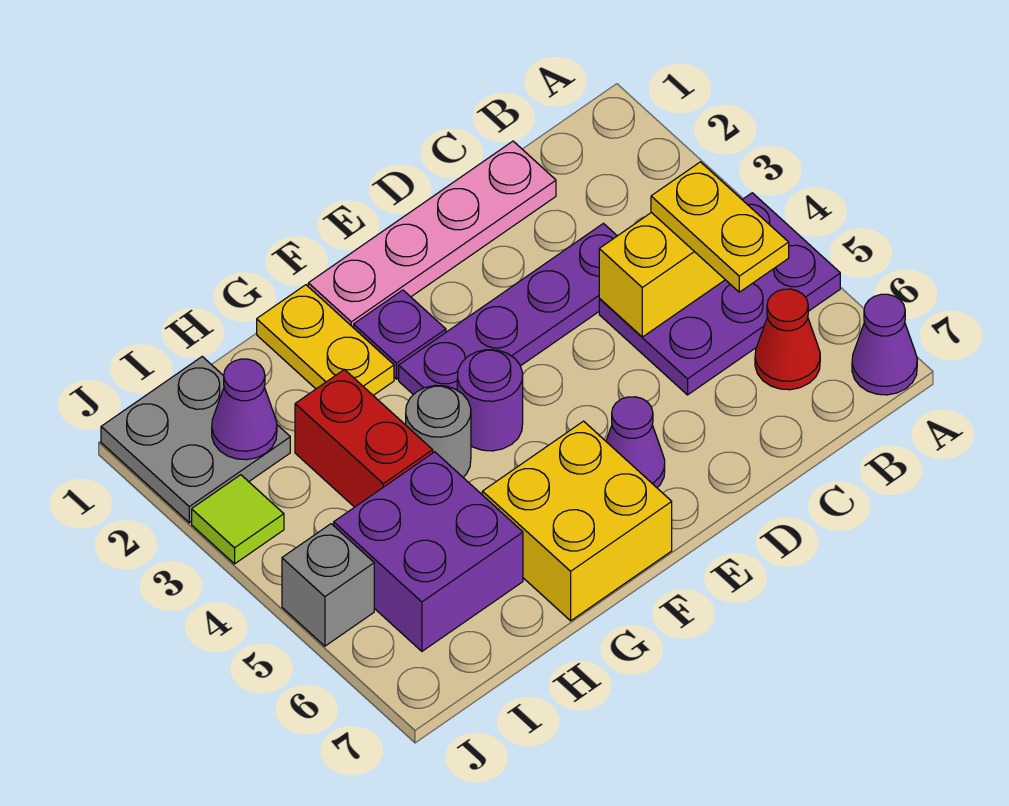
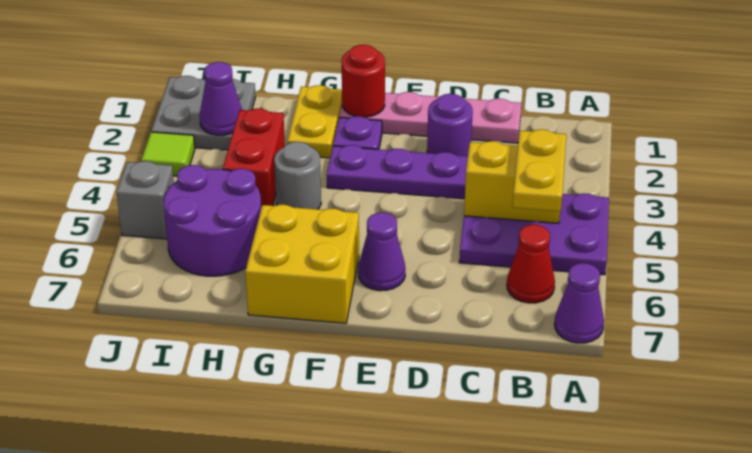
none -> red 1x1 round brick [342,45,385,117]
purple 1x1 round brick [457,350,523,451] -> purple 1x1 round brick moved to [427,94,473,156]
purple 2x2 brick [334,452,523,651] -> purple 2x2 round brick [164,165,261,276]

